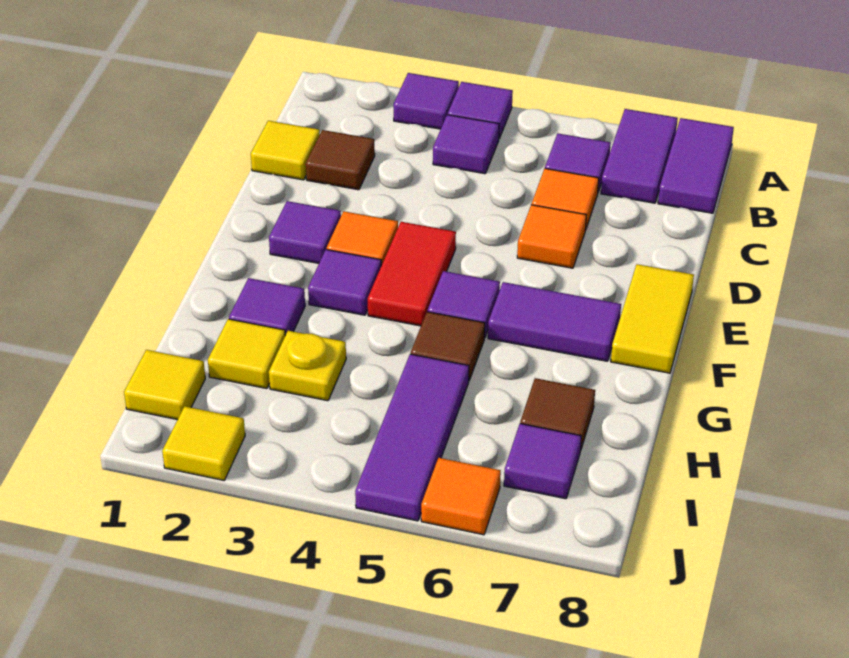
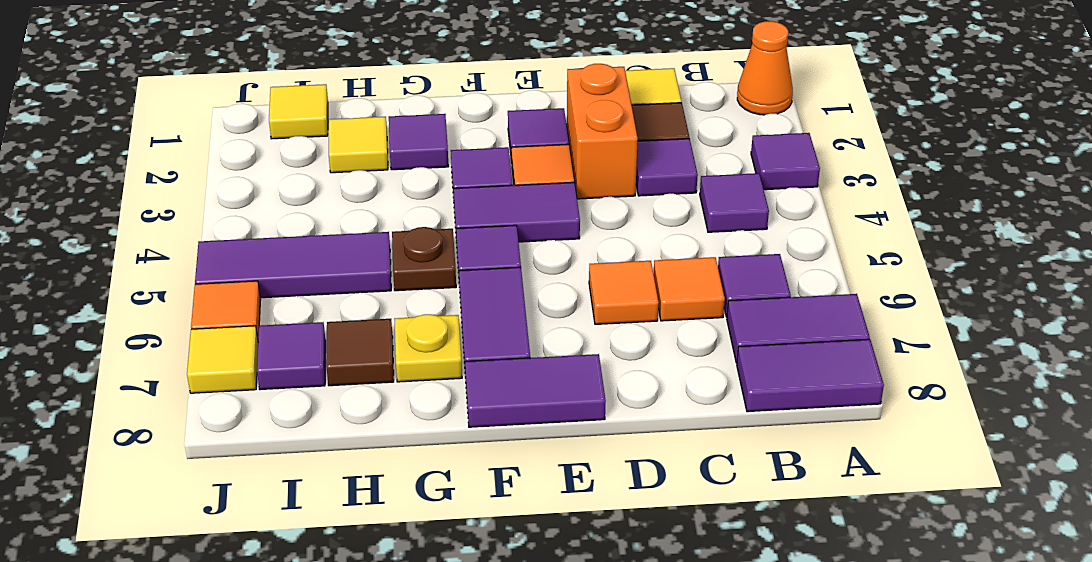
none -> orange 1x1 cone [737,21,793,115]
purple 1x1 tile [448,82,513,138] -> purple 1x1 tile moved to [636,139,698,196]
none -> orange 1x2 brick [567,64,638,199]
red 1x2 tile [368,222,456,326] -> purple 1x2 tile [453,182,580,243]
yellow 1x2 tile [611,264,694,373] -> purple 1x2 tile [465,354,606,427]
brown 1x1 tile [411,312,485,380] -> brown 1x1 plate [392,227,456,291]
yellow 1x1 plate [269,331,346,401] -> yellow 1x1 plate moved to [394,314,462,382]
yellow 1x1 tile [162,406,245,480] -> yellow 1x1 tile moved to [187,326,258,393]

